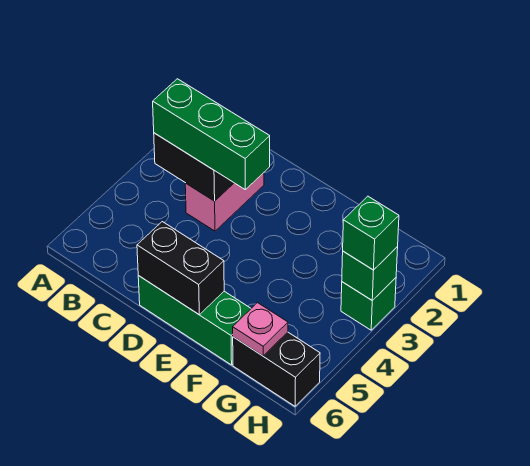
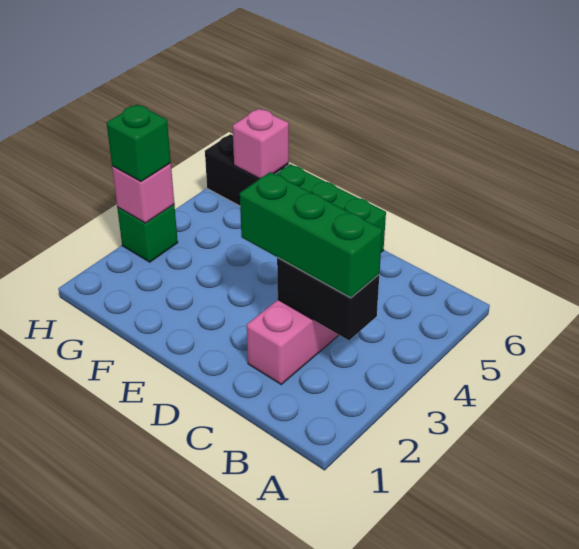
black 1x2 brick [137,222,224,315] -> none
pink 1x1 plate [233,303,288,356] -> pink 1x1 brick [233,109,289,179]
green 1x1 brick [342,247,398,301] -> pink 1x1 brick [112,163,174,223]

